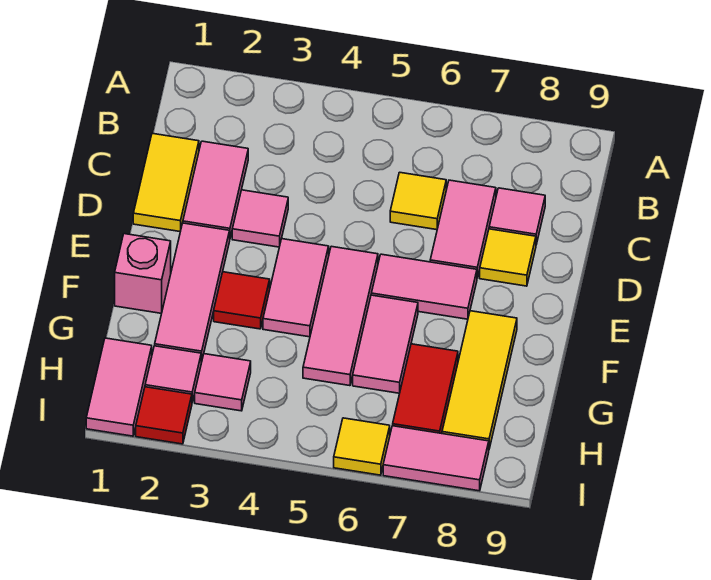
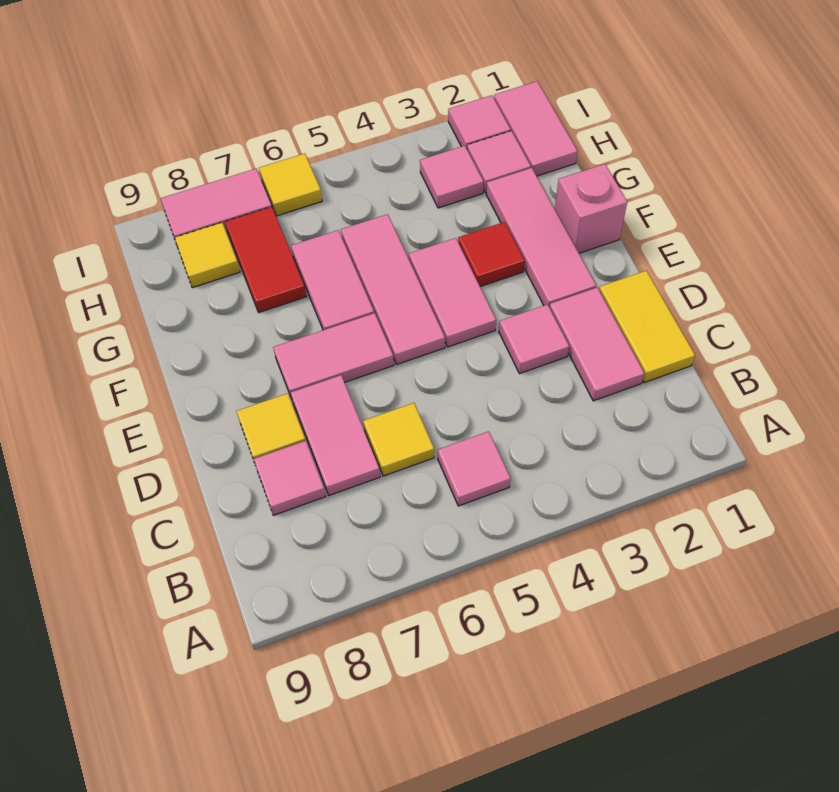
none -> pink 1x1 tile [438,431,511,506]
yellow 1x3 tile [442,311,517,448] -> yellow 1x1 tile [174,223,240,288]
red 1x1 tile [136,387,192,444] -> pink 1x1 tile [448,95,511,148]

